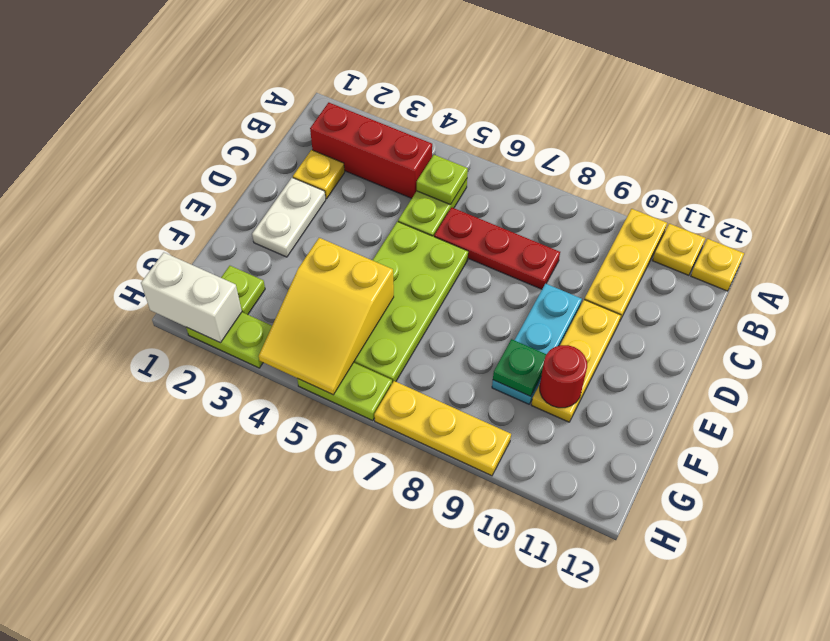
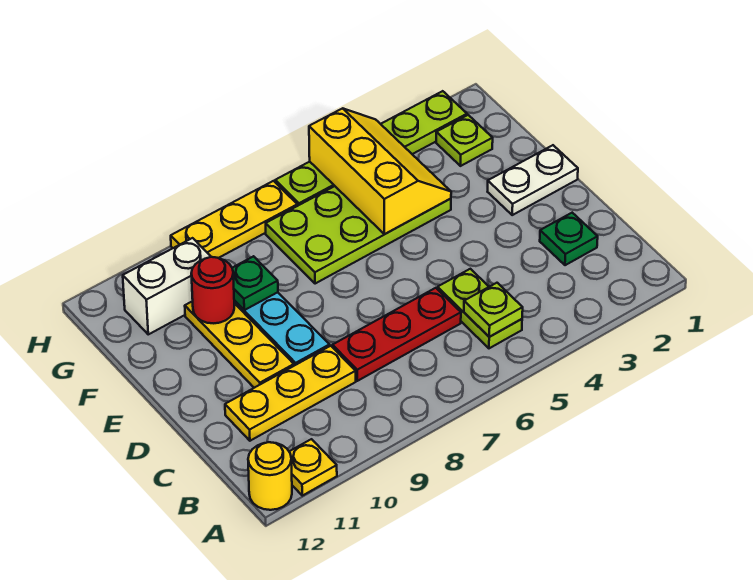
yellow 1x3 plate [584,209,667,322] -> yellow 1x3 plate turned to [225,346,356,441]
yellow 1x1 plate [691,239,744,291] -> yellow 1x1 round brick [248,442,292,510]
red 1x3 brick [310,103,432,198] -> none
yellow 1x1 plate [293,150,345,199] -> green 1x1 plate [540,213,598,265]
white 1x2 plate [252,178,326,257] -> white 1x2 plate turned to [488,145,578,215]
lime 2x4 plate [354,222,468,383] -> lime 2x4 plate turned to [266,186,451,284]
yellow 2x3 slope [259,238,394,395] -> yellow 2x3 slope turned to [309,108,451,234]
white 1x2 brick [141,252,242,343] -> white 1x2 brick moved to [123,238,211,334]

